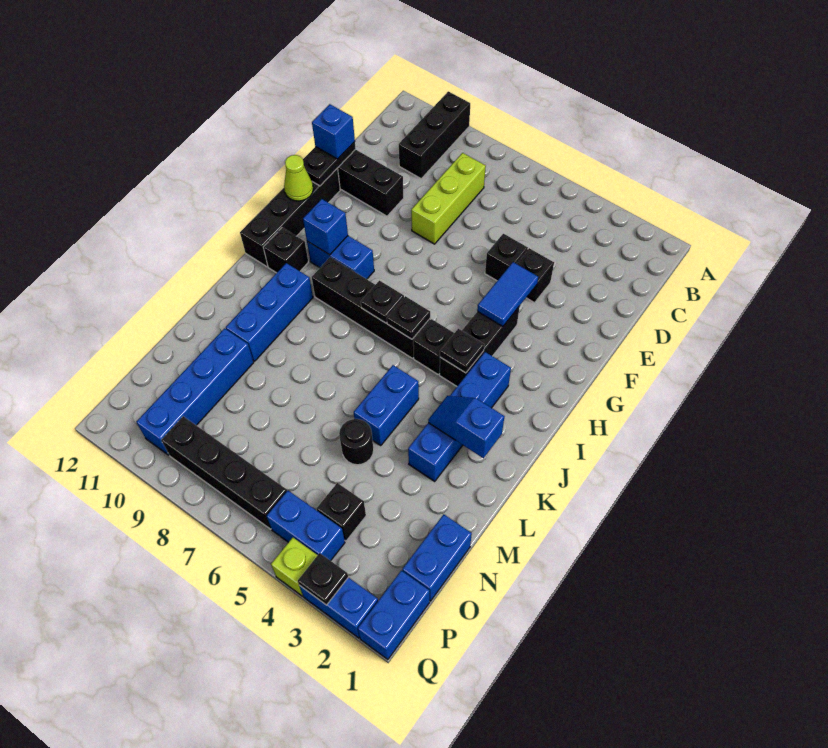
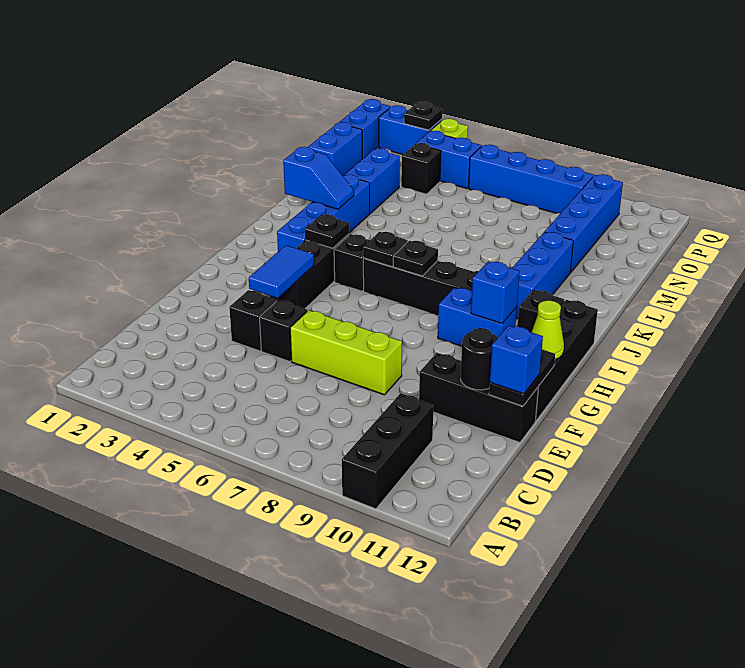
lime 1x3 brick [411,153,486,244] -> lime 1x3 brick turned to [290,310,402,395]
blue 1x2 brick [354,365,419,446] -> blue 1x2 brick moved to [345,148,400,213]
black 1x1 round brick [339,419,374,465] -> black 1x1 round brick moved to [461,328,498,390]
black 1x4 brick [162,416,287,529] -> blue 1x4 brick [469,145,594,213]

